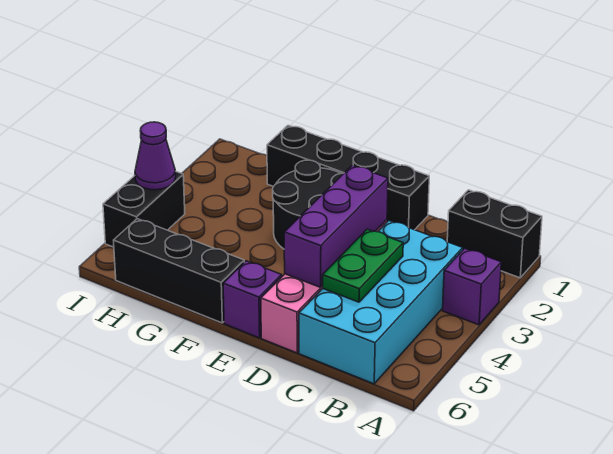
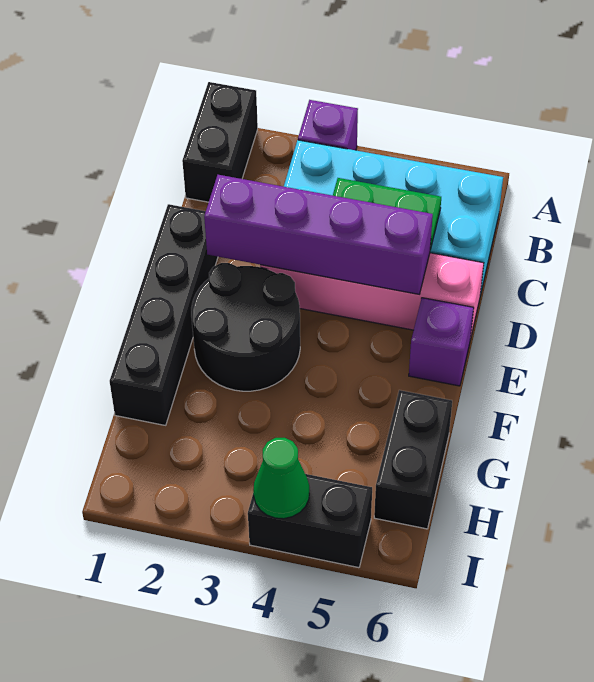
purple 1x3 brick [284,165,388,287] -> purple 1x4 brick [204,175,433,294]
black 1x3 brick [114,219,244,323] -> black 1x2 brick [374,390,452,529]
purple 1x1 cone [135,122,176,190] -> green 1x1 cone [253,438,309,519]

